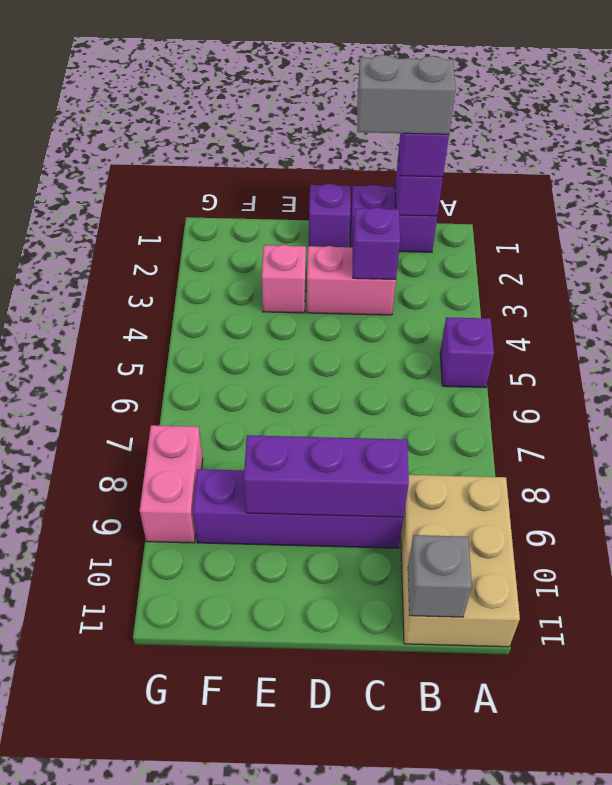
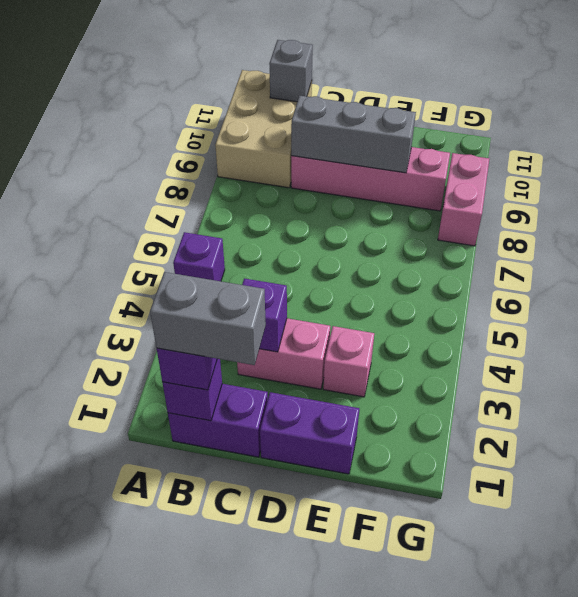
purple 1x4 brick [193,469,403,548] -> pink 1x4 brick [291,147,450,211]
purple 1x3 brick [244,435,409,517] -> grey 1x3 brick [291,96,416,173]
purple 1x1 brick [309,184,351,247] -> purple 1x2 brick [260,392,359,474]

